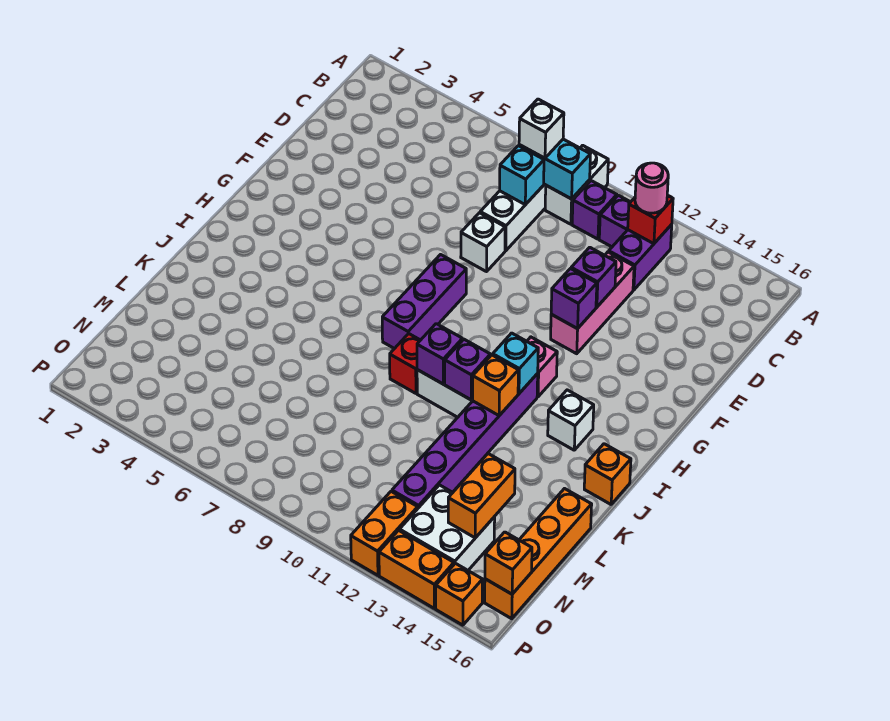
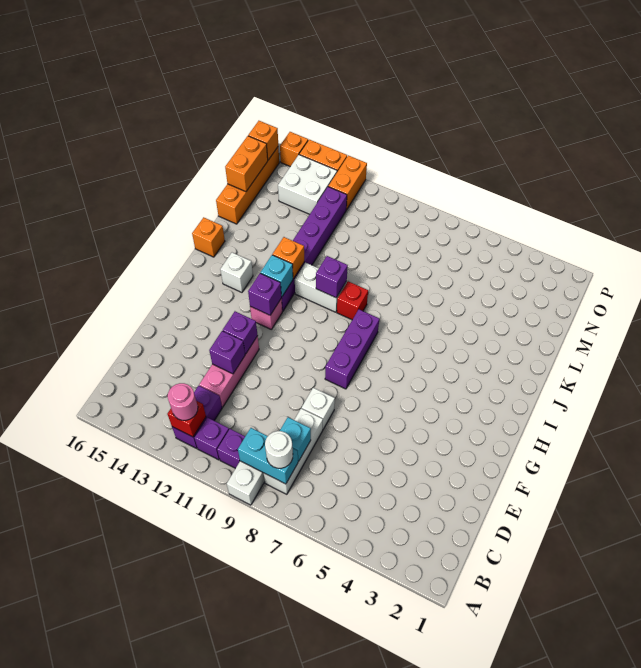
white 1x1 brick [519,99,564,158] -> white 1x1 round brick [265,431,293,468]
purple 1x1 brick [445,339,490,400] -> purple 1x1 brick moved to [248,273,282,315]
orange 1x2 brick [448,454,515,538] -> orange 1x2 brick moved to [225,136,268,192]

